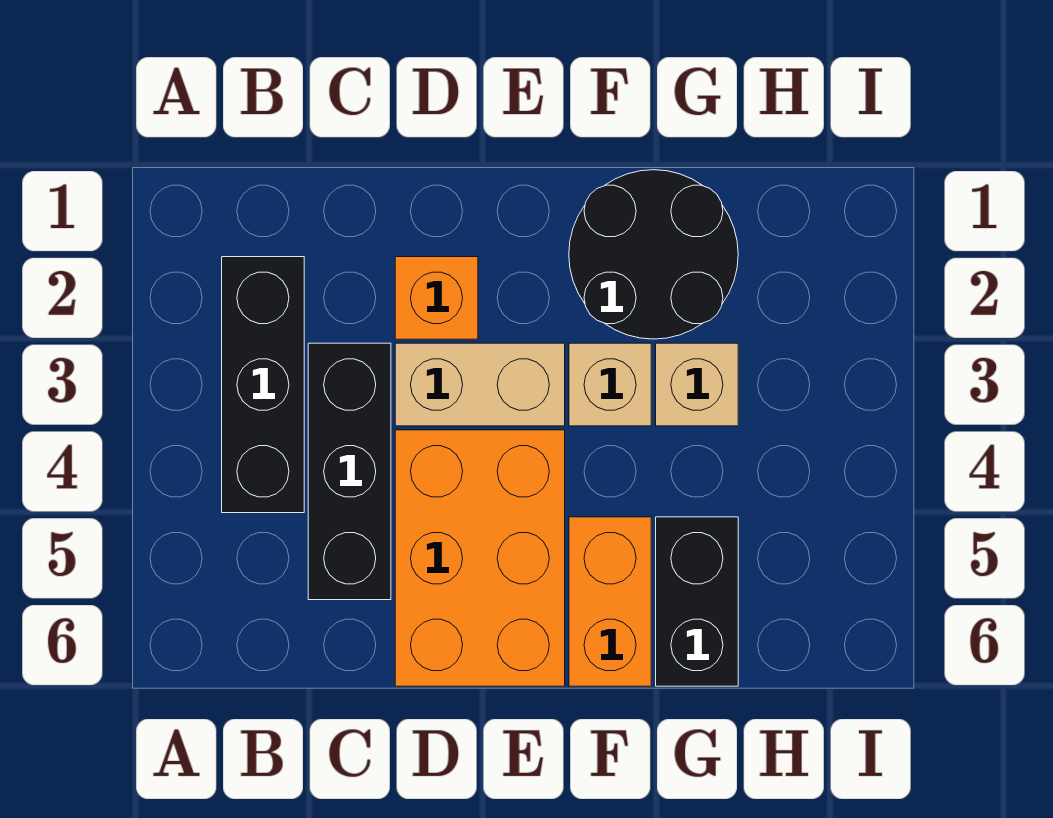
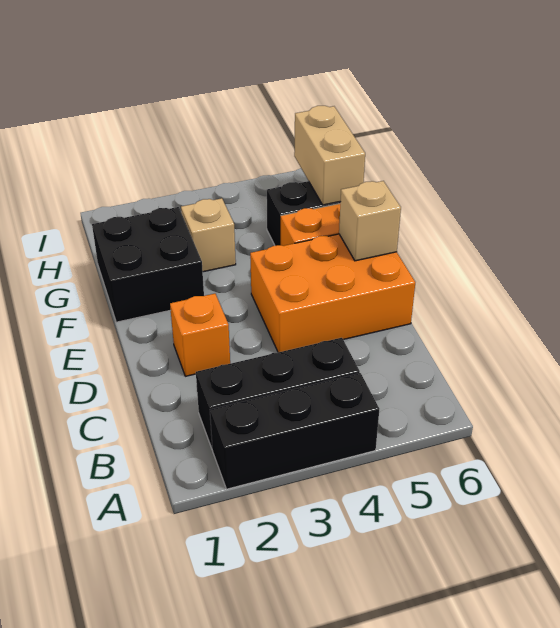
black 1x3 brick [308,343,391,600] -> black 1x3 brick moved to [210,373,379,489]
tan 1x2 brick [395,343,565,426] -> tan 1x2 brick moved to [294,106,365,205]
black 2x2 round brick [569,170,738,339] -> black 2x2 brick [92,207,204,322]
tan 1x1 brick [569,343,651,426] -> tan 1x1 brick moved to [339,181,401,261]

